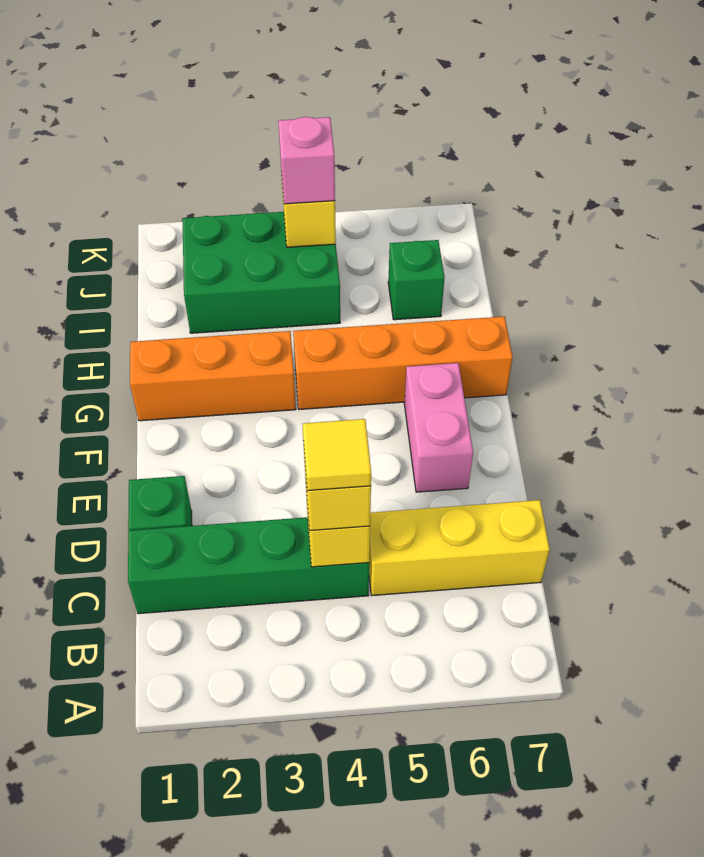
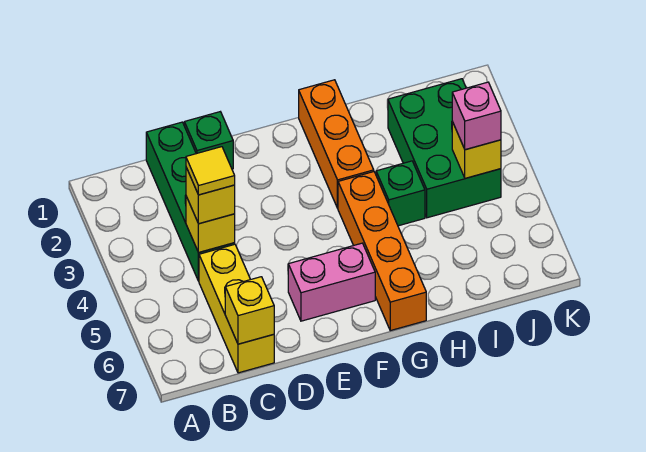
none -> yellow 1x1 brick [225,277,274,344]
green 1x1 brick [388,240,445,320] -> green 1x1 brick moved to [376,161,425,226]

